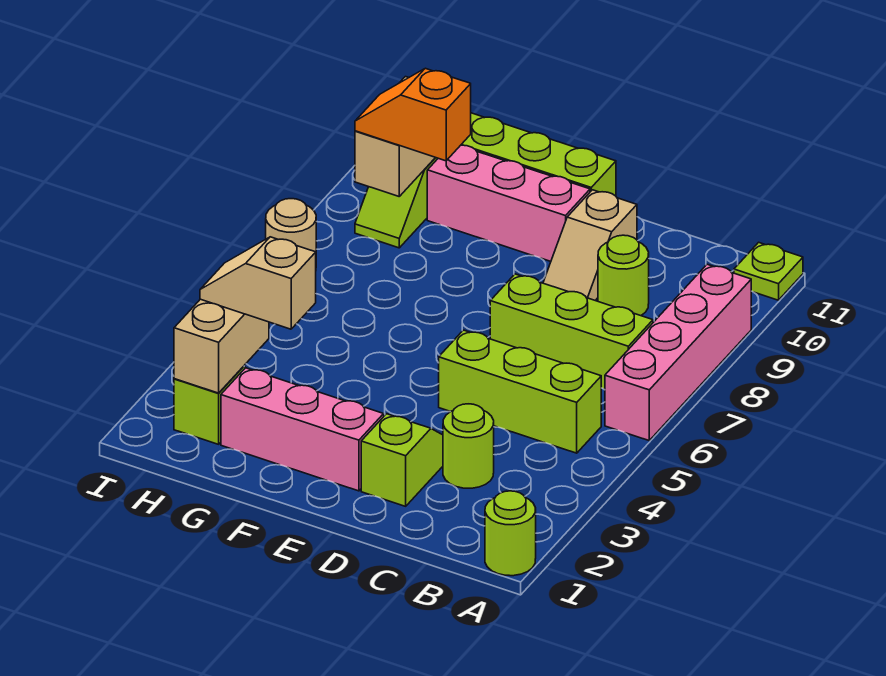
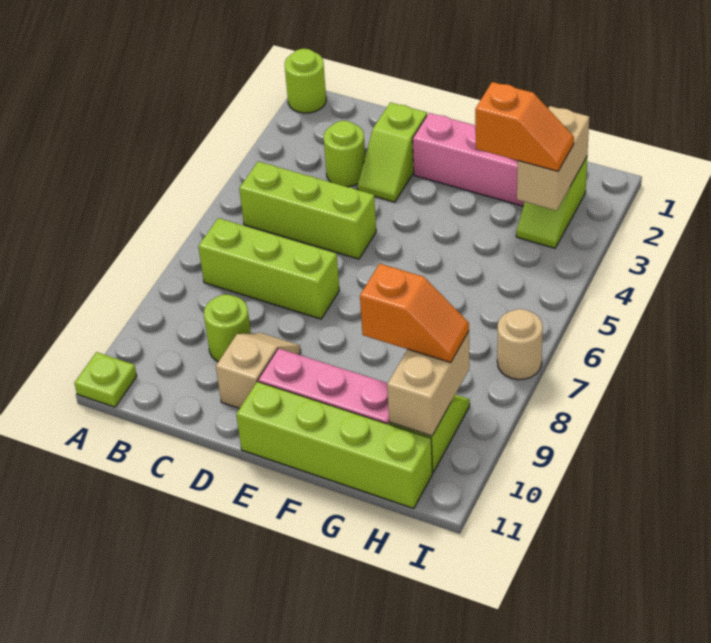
pink 1x4 brick [605,264,751,440] -> none
tan 1x2 slope [200,237,316,329] -> orange 1x2 slope [475,82,574,171]

